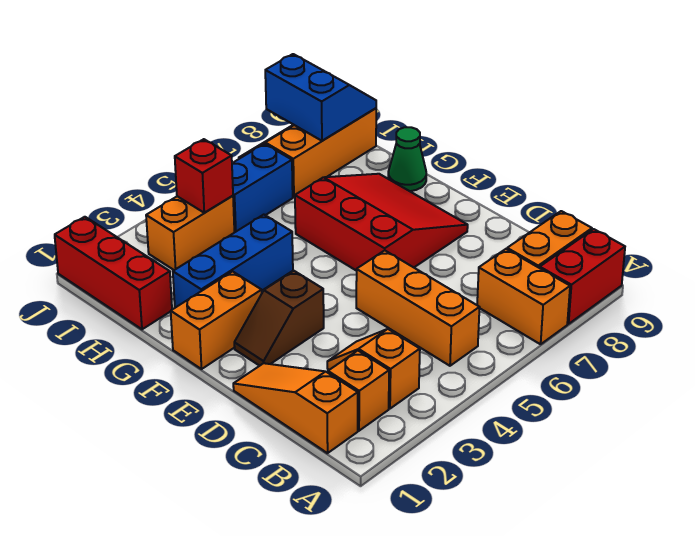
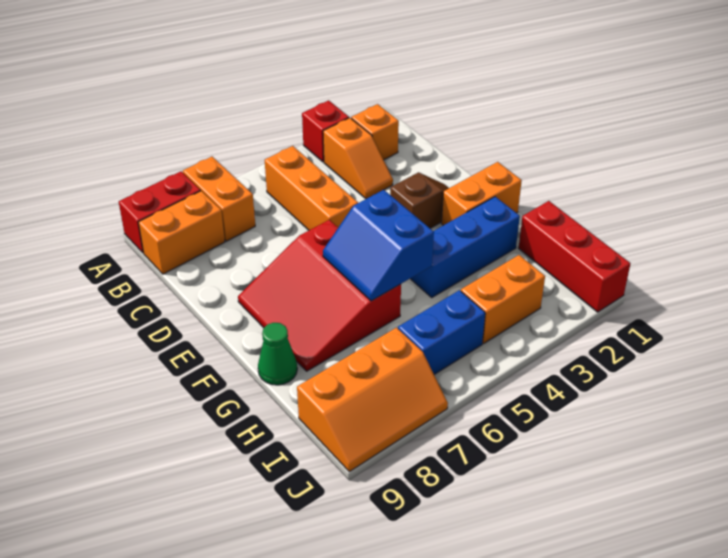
orange 1x3 slope [233,363,358,453] -> none
red 1x1 brick [175,139,233,213] -> red 1x1 brick moved to [302,100,349,162]
blue 2x2 slope [265,54,376,141] -> blue 2x2 slope moved to [323,190,434,301]

